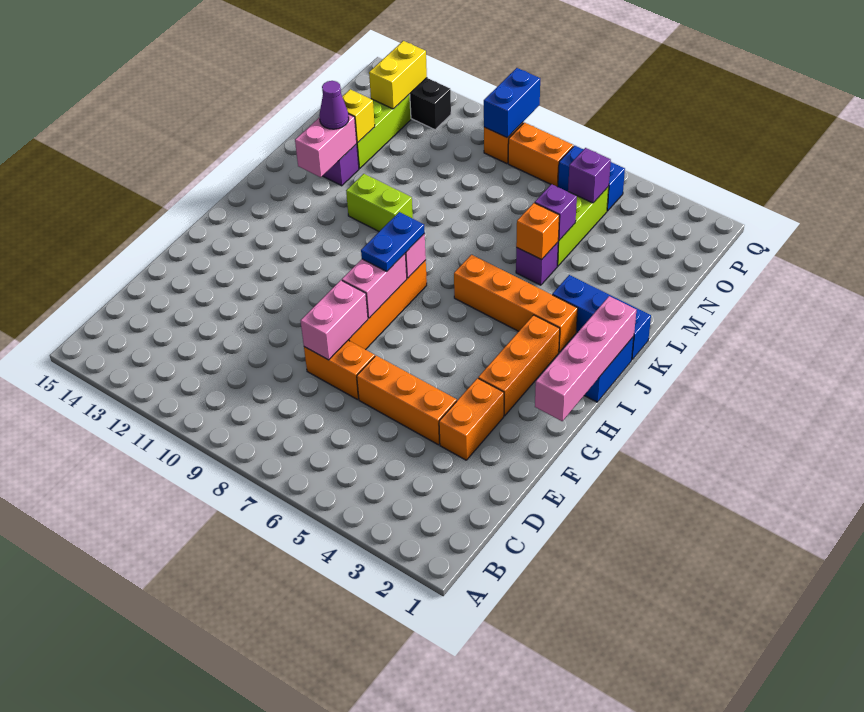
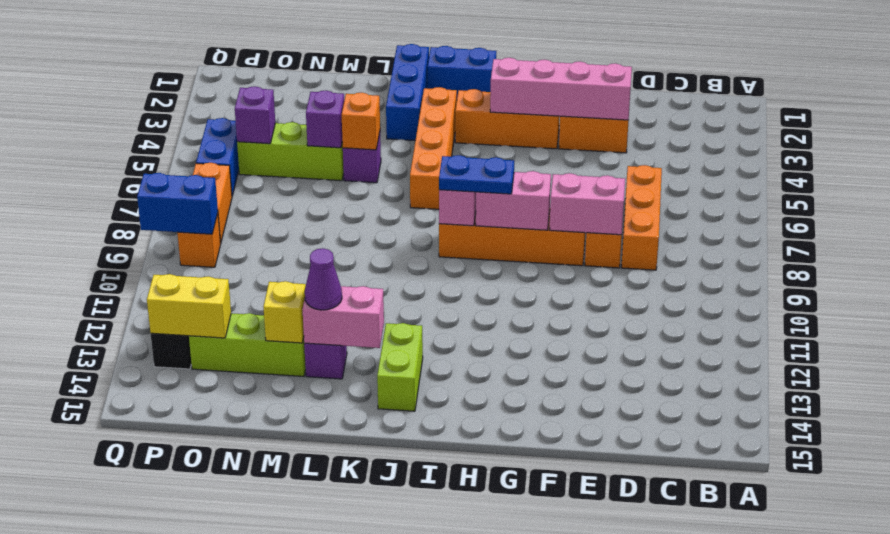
orange 1x3 brick [357,356,457,445] -> orange 1x3 brick moved to [621,165,662,270]
pink 1x4 brick [535,296,636,421] -> pink 1x4 brick moved to [490,58,632,120]
lime 1x2 brick [346,174,413,231] -> lime 1x2 brick moved to [377,323,423,411]

